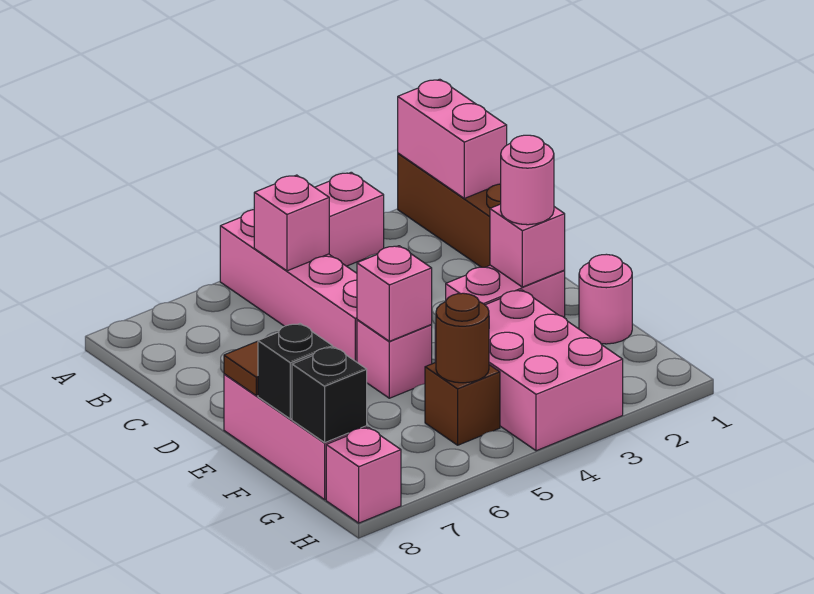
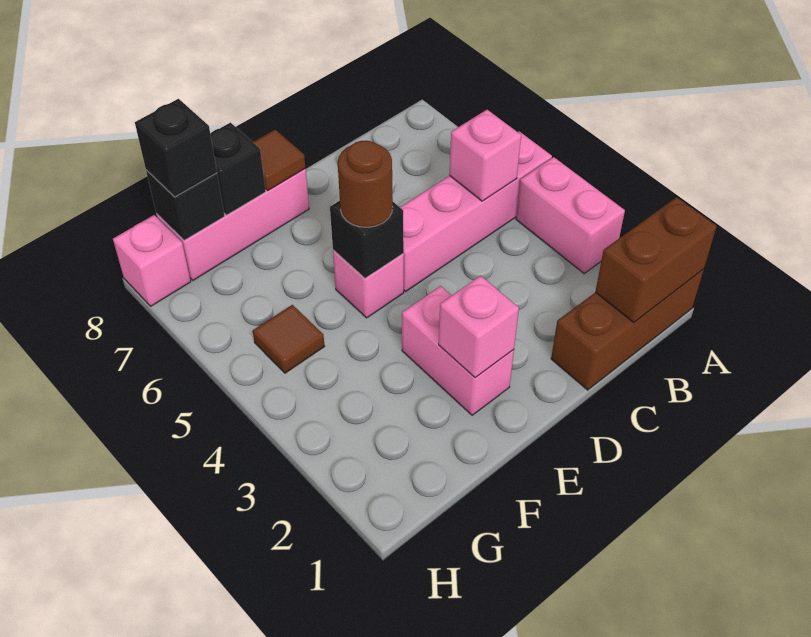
pink 1x2 brick [398,79,507,198] -> brown 1x2 brick [595,197,717,322]
pink 1x1 round brick [501,135,554,225] -> none
pink 1x1 brick [357,246,432,341] -> black 1x1 brick [330,201,404,278]
pink 1x1 round brick [579,254,632,344] -> none
pink 2x3 brick [435,290,623,451] -> none
brown 1x1 brick [425,362,500,445] -> brown 1x1 tile [253,305,325,373]
brown 1x1 round brick [436,293,489,383] -> brown 1x1 round brick moved to [338,141,393,227]
none -> black 1x1 brick [135,99,217,197]

